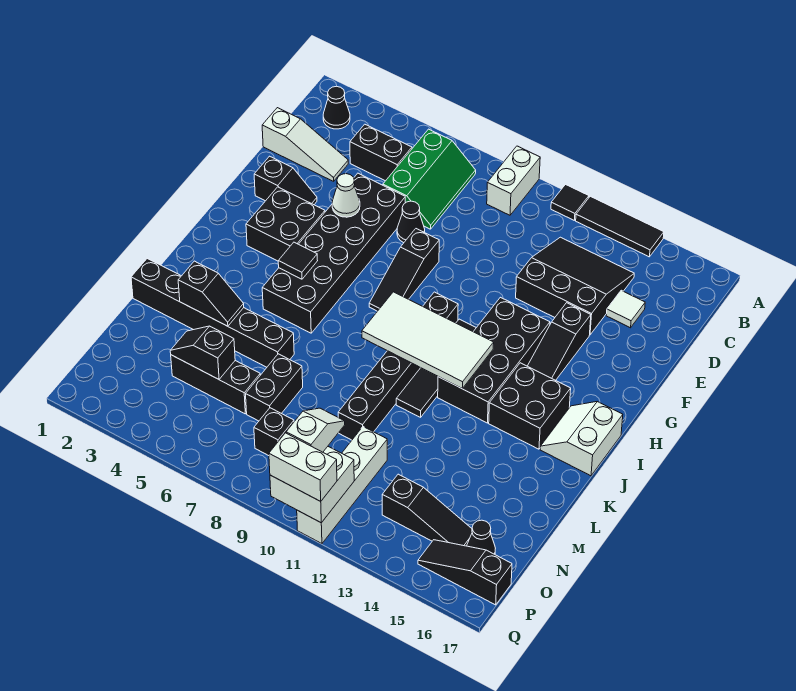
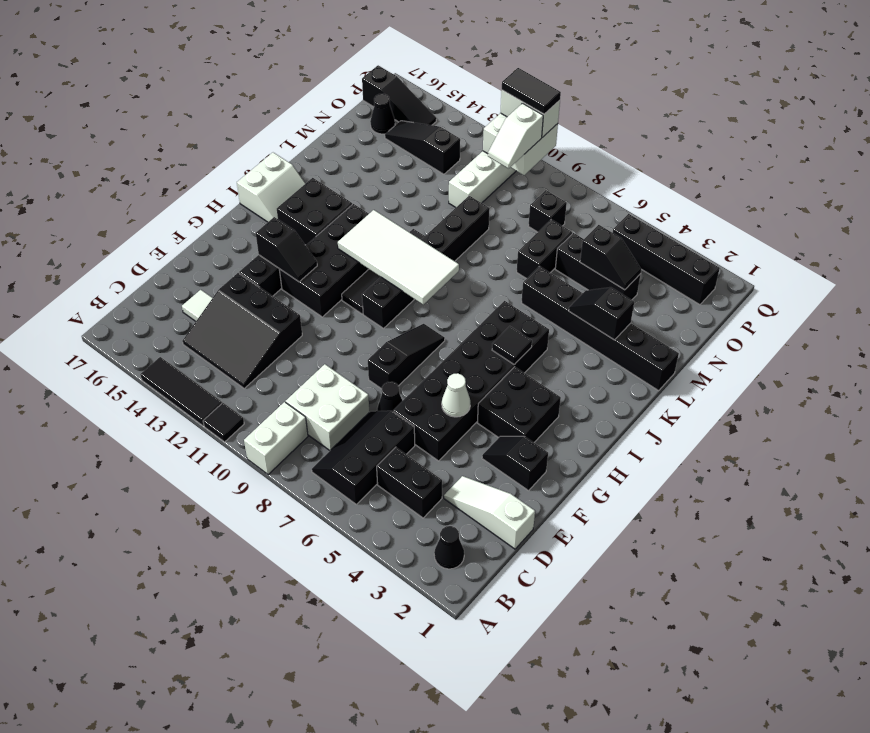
green 2x3 slope [383,129,476,229] -> black 2x3 slope [312,411,415,504]
none -> white 2x2 brick [286,364,369,450]
none -> black 1x2 slope [256,217,317,282]
none -> black 1x4 brick [613,214,720,305]
none -> black 1x2 tile [502,68,561,114]

